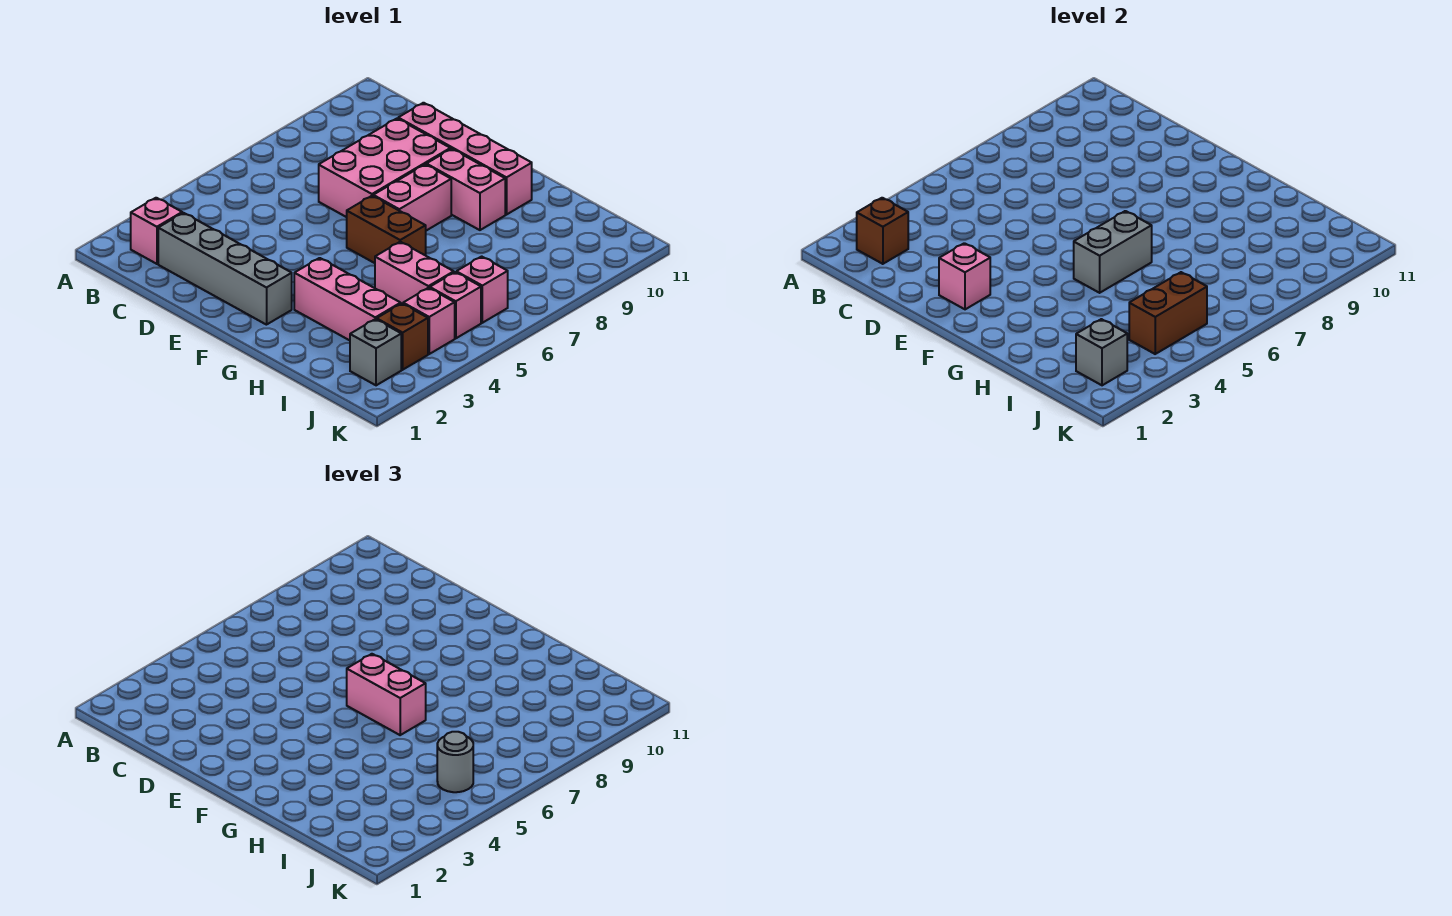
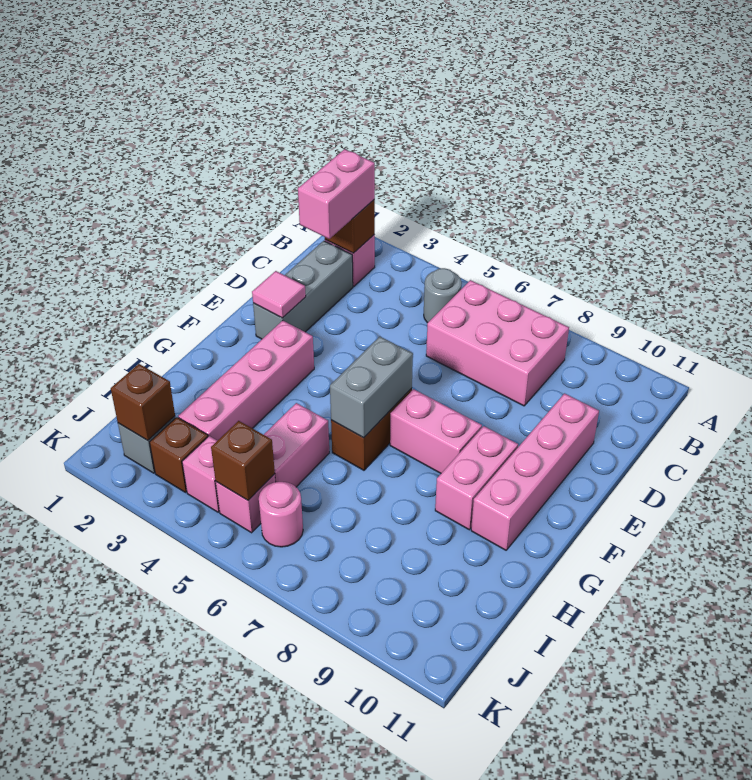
grey 1x4 brick [158,213,292,325] -> grey 1x3 brick [253,241,353,339]
pink 2x3 brick [319,119,450,217] -> pink 2x3 brick moved to [426,280,569,406]
pink 1x1 brick [939,243,990,309] -> pink 1x1 tile [252,271,306,318]
pink 1x2 brick [347,654,426,735] -> pink 1x2 brick moved to [298,149,375,239]
pink 1x3 brick [294,258,401,340] -> pink 1x4 brick [178,321,314,441]
grey 1x2 brick [1074,211,1152,293] -> grey 1x2 brick turned to [330,337,413,438]
grey 1x1 brick [1076,319,1127,385] -> brown 1x1 brick [111,364,175,441]
brown 1x2 brick [1129,272,1207,354] -> brown 1x1 brick [211,421,275,500]
grey 1x1 round brick [437,732,473,792] -> grey 1x1 round brick moved to [424,268,462,323]
pink 1x1 brick [456,256,508,323] -> pink 1x1 round brick [259,482,303,547]

